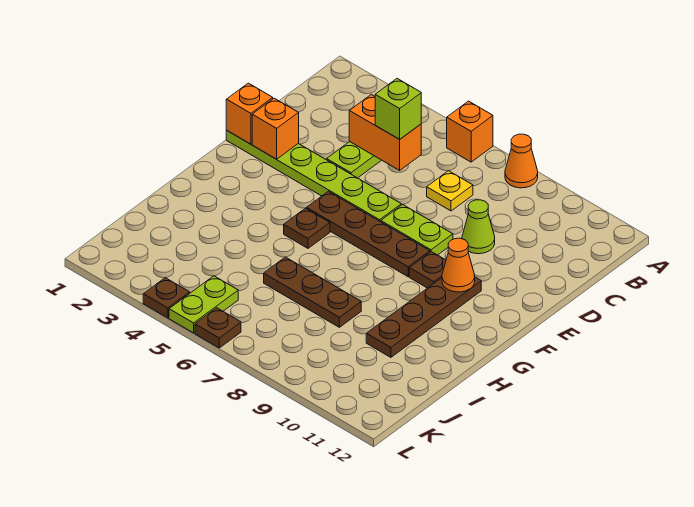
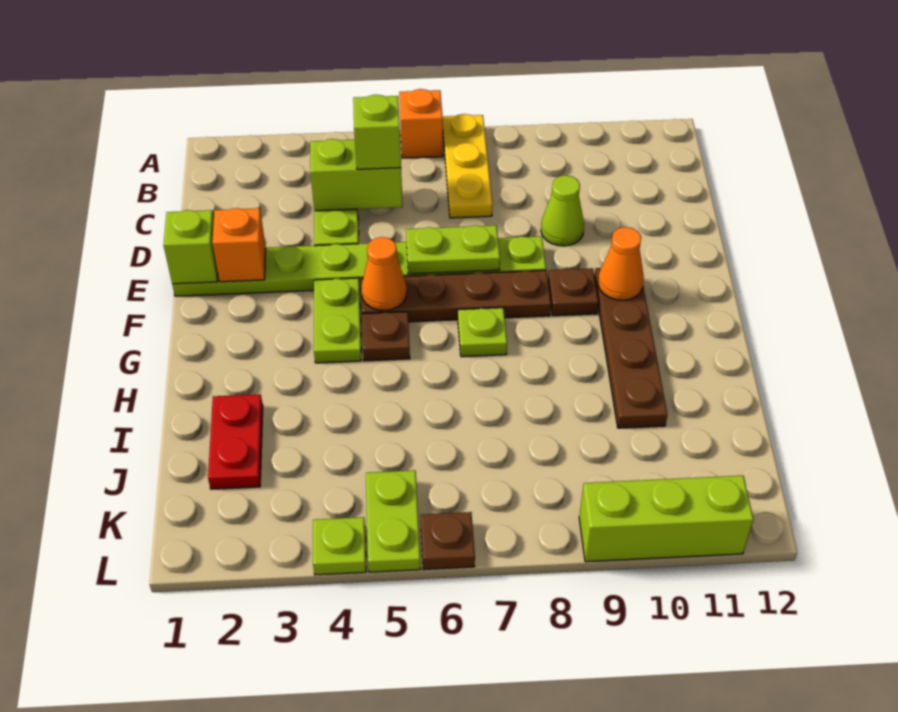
orange 1x1 cone [505,134,538,188] -> orange 1x1 cone moved to [361,237,407,311]
orange 1x2 brick [349,95,421,170] -> lime 1x2 brick [310,139,403,211]
yellow 1x1 plate [427,171,473,211] -> yellow 1x3 plate [443,114,493,218]
orange 1x1 brick [226,83,273,144] -> lime 1x1 brick [163,210,218,284]
none -> lime 1x2 plate [406,225,500,274]
none -> lime 1x2 plate [314,278,361,363]
none -> lime 1x1 plate [458,308,507,357]
none -> red 1x2 plate [208,394,263,489]
brown 1x3 plate [264,257,361,327] -> none
brown 1x1 plate [143,278,190,318] -> lime 1x1 plate [313,517,366,575]
none -> lime 1x3 brick [579,475,753,562]

